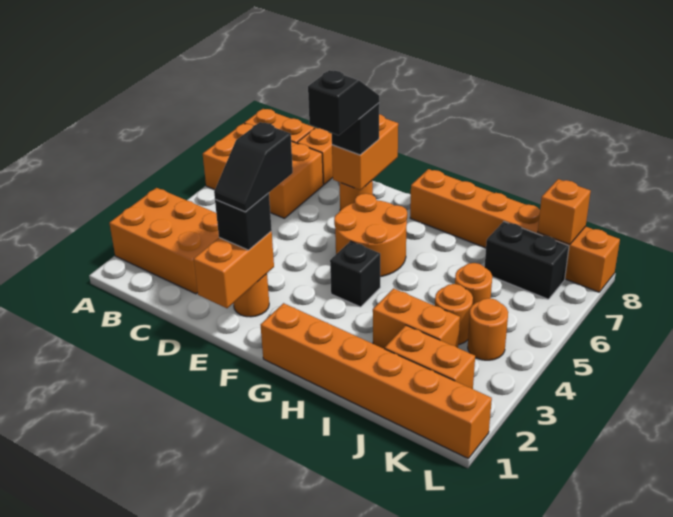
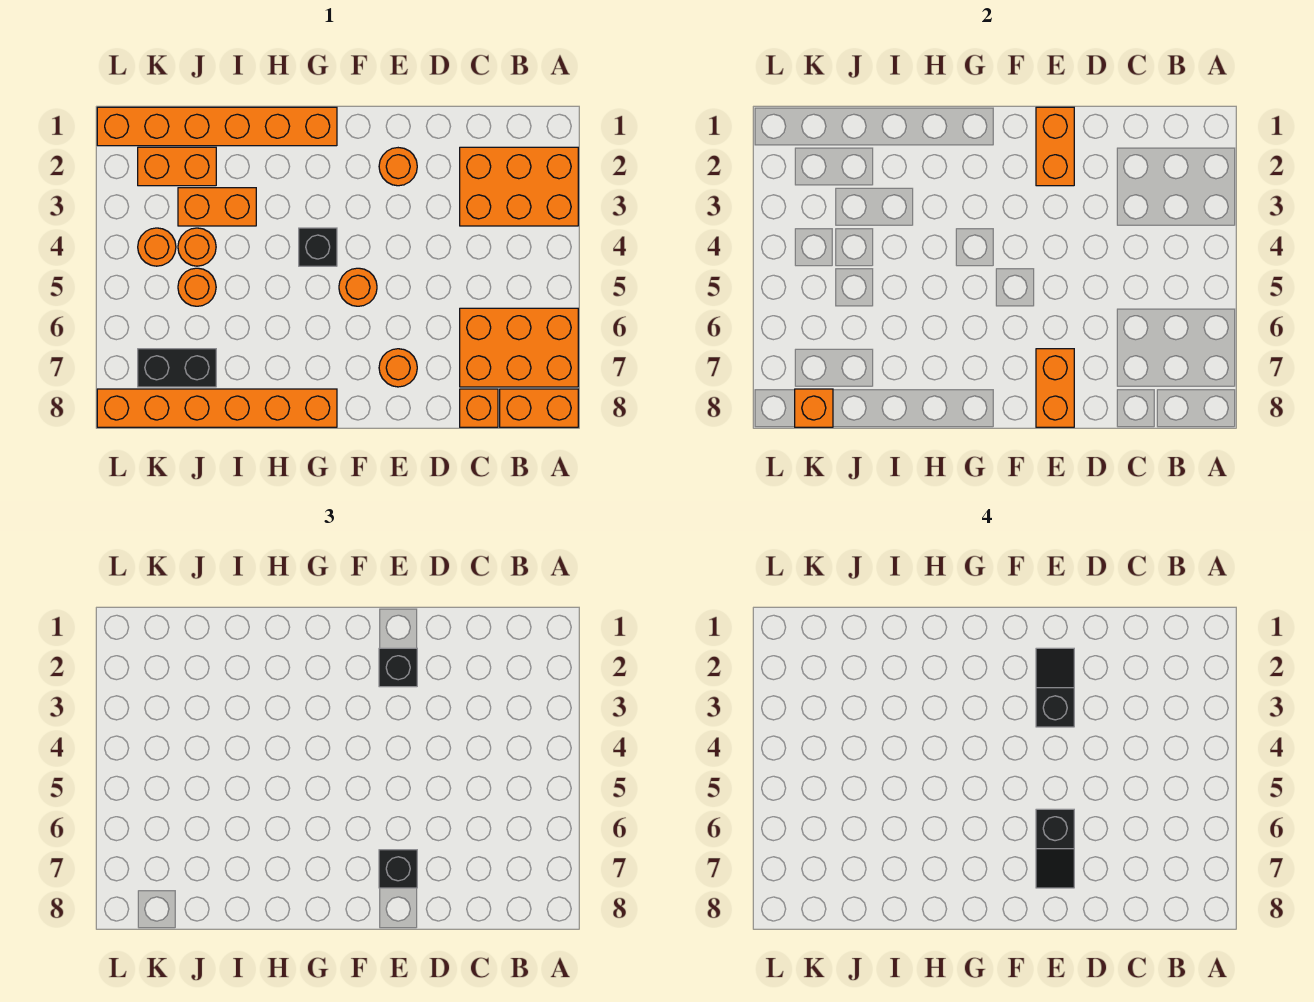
orange 2x2 round brick [334,194,407,277] -> orange 1x1 round brick [339,268,377,306]

